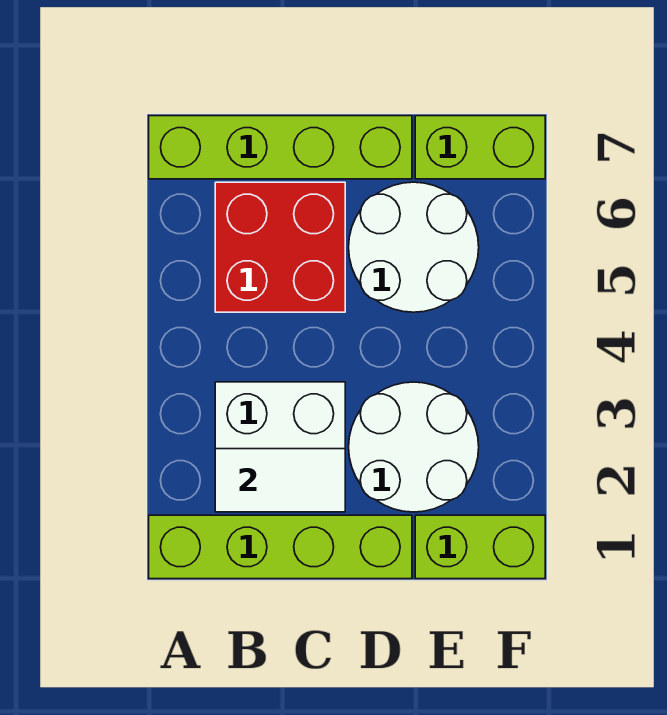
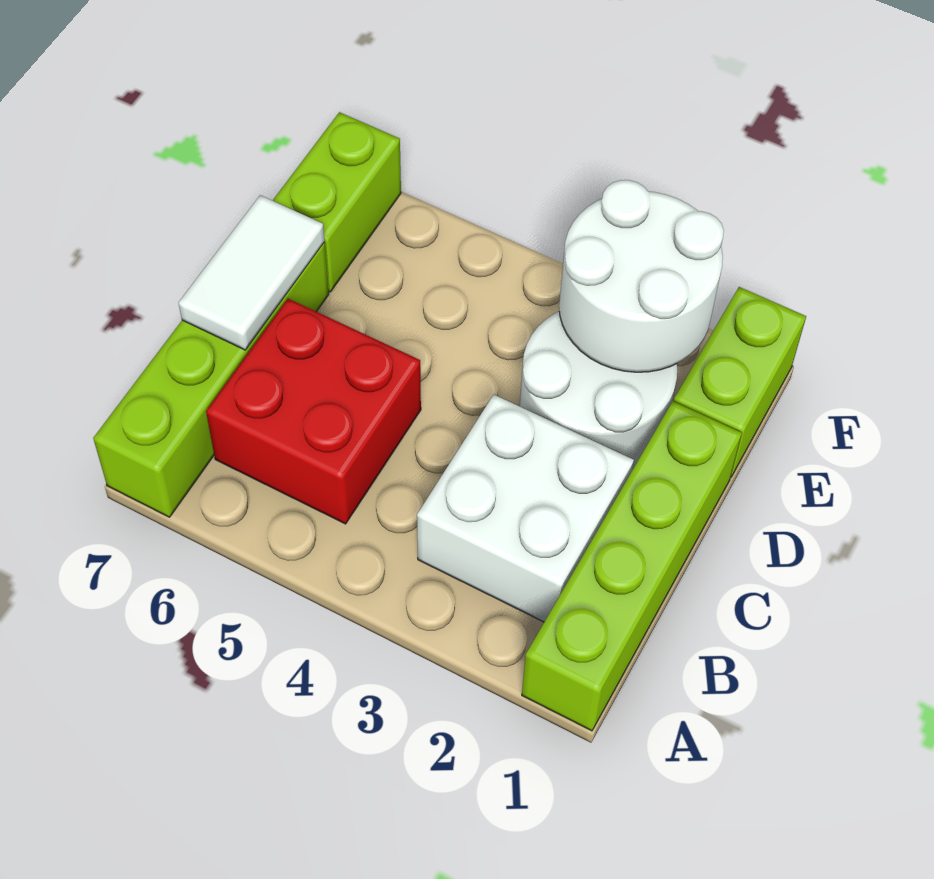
white 1x2 tile [215,449,345,512] -> white 1x2 tile moved to [179,195,324,350]
white 2x2 round brick [349,182,479,312] -> white 2x2 round brick moved to [559,180,724,372]

